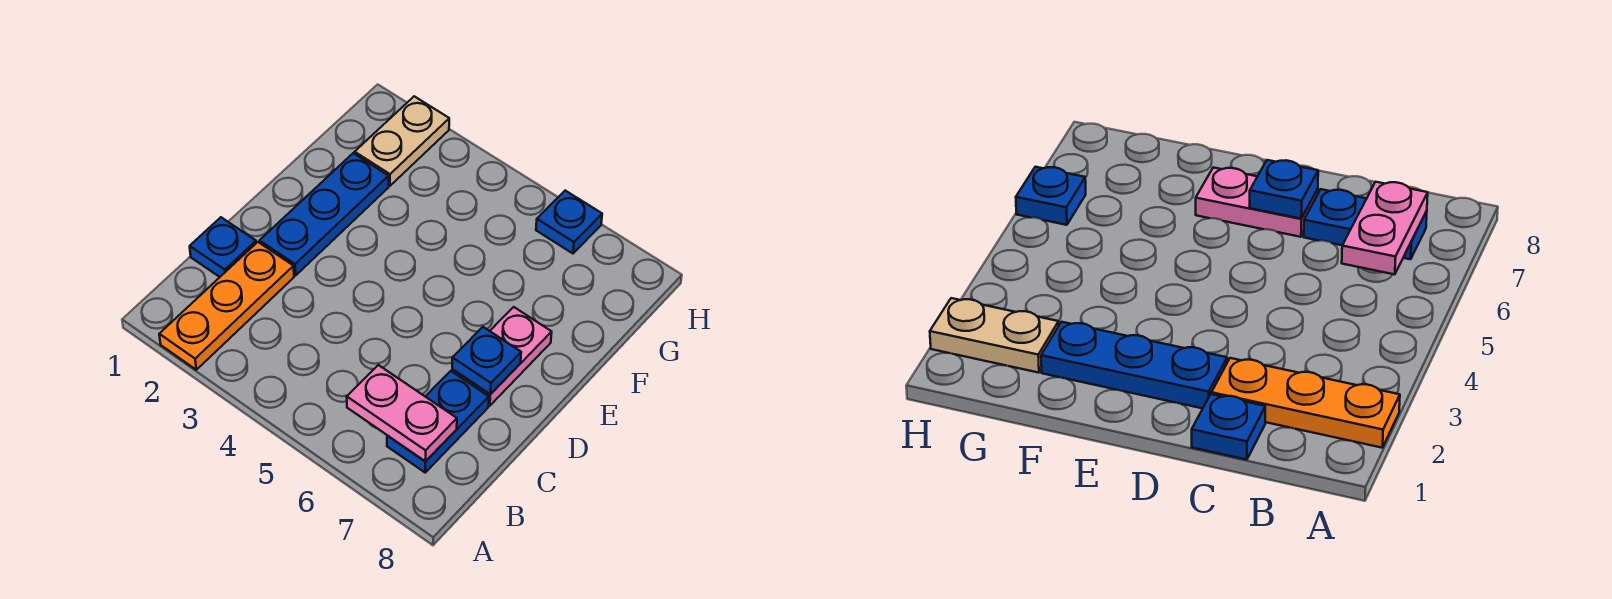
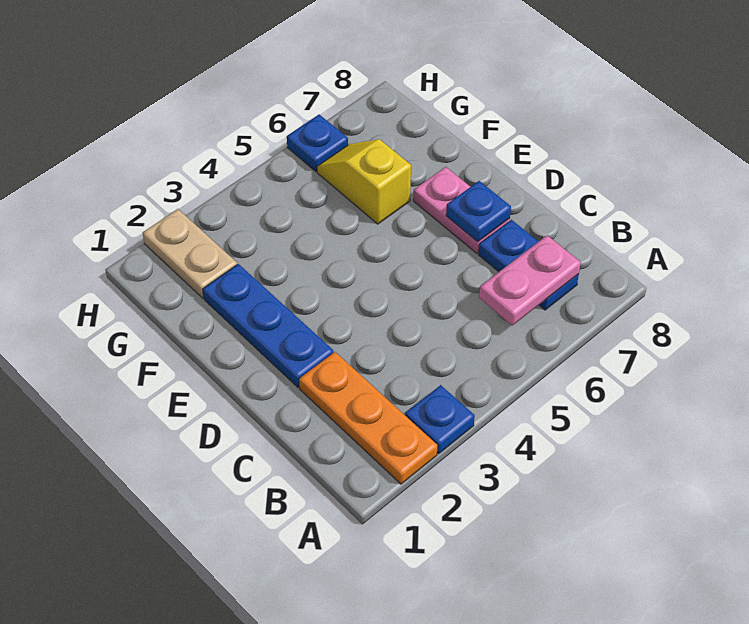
blue 1x1 plate [190,217,256,277] -> blue 1x1 plate moved to [405,385,475,454]
none -> yellow 1x2 slope [317,139,411,224]

